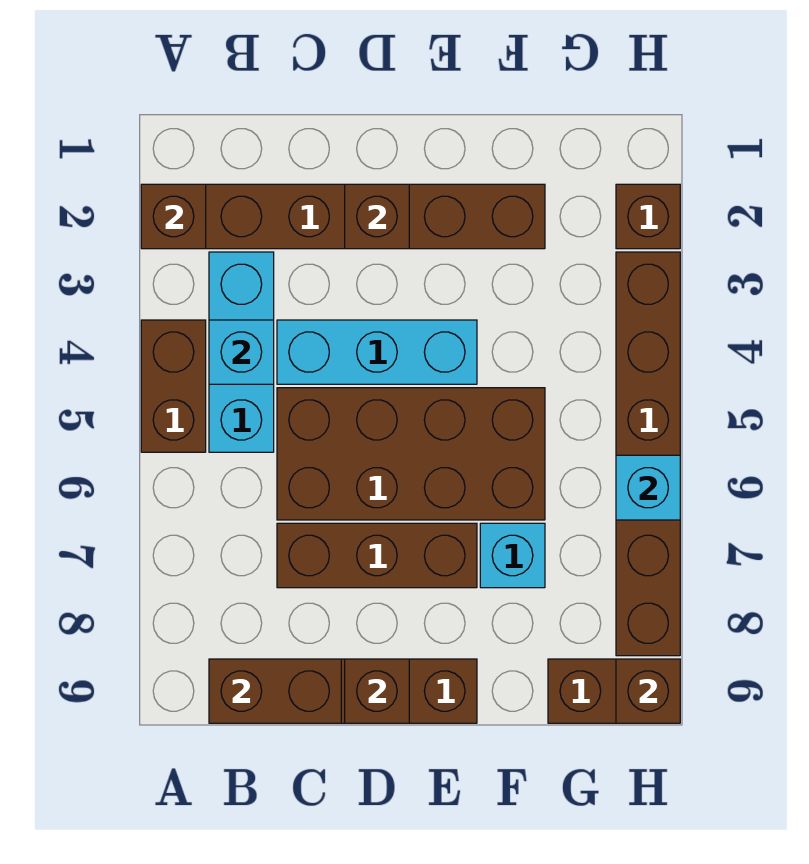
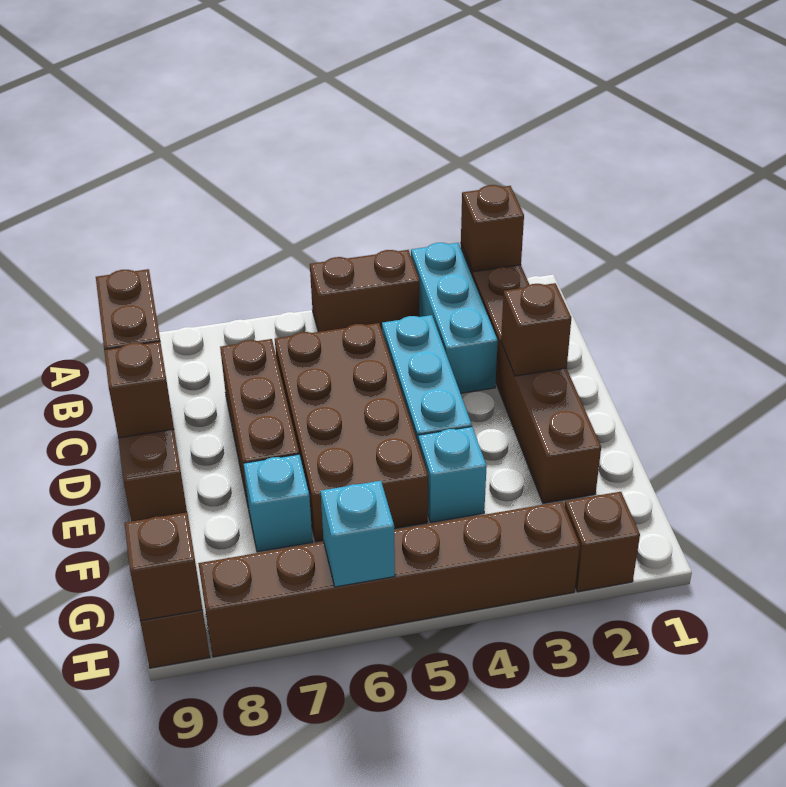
cyan 1x3 brick [209,252,274,452] -> cyan 1x3 brick turned to [411,243,498,393]
cyan 1x1 brick [209,320,274,384] -> cyan 1x1 brick moved to [418,427,487,522]

